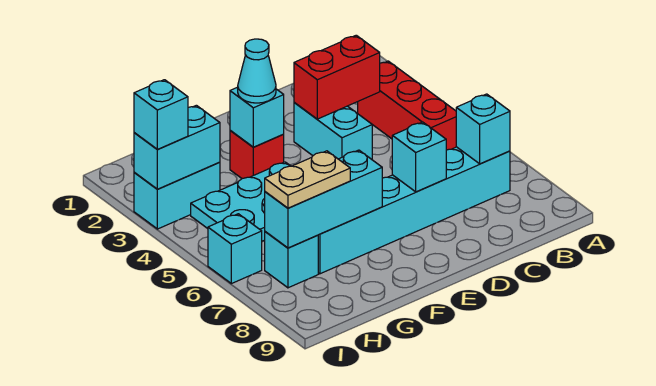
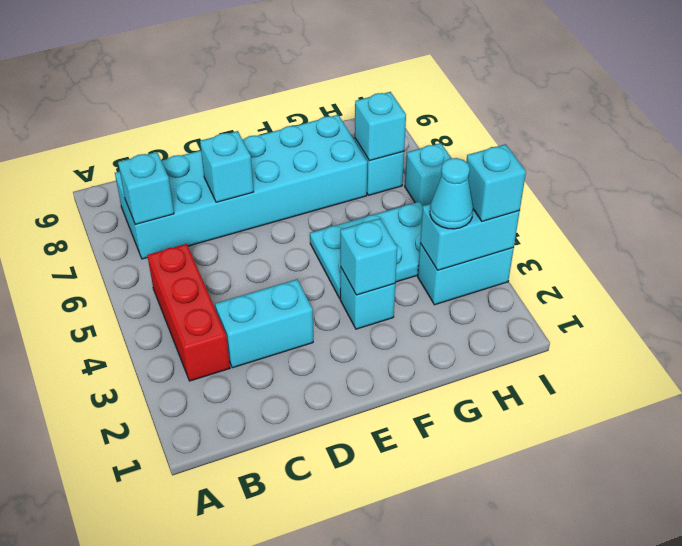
cyan 1x6 brick [318,147,510,274] -> cyan 2x6 brick [115,115,368,259]
red 1x2 brick [294,35,380,119] -> none
cyan 1x2 brick [294,102,372,159] -> cyan 1x2 brick turned to [215,279,313,368]
red 1x1 brick [230,131,284,179] -> cyan 1x1 brick [340,267,395,329]
cyan 1x1 cone [238,39,276,103] -> cyan 1x1 cone moved to [430,158,473,229]
cyan 1x3 brick [265,150,382,248] -> cyan 1x1 brick [355,92,406,161]
tan 1x2 plate [265,151,350,208] -> none

